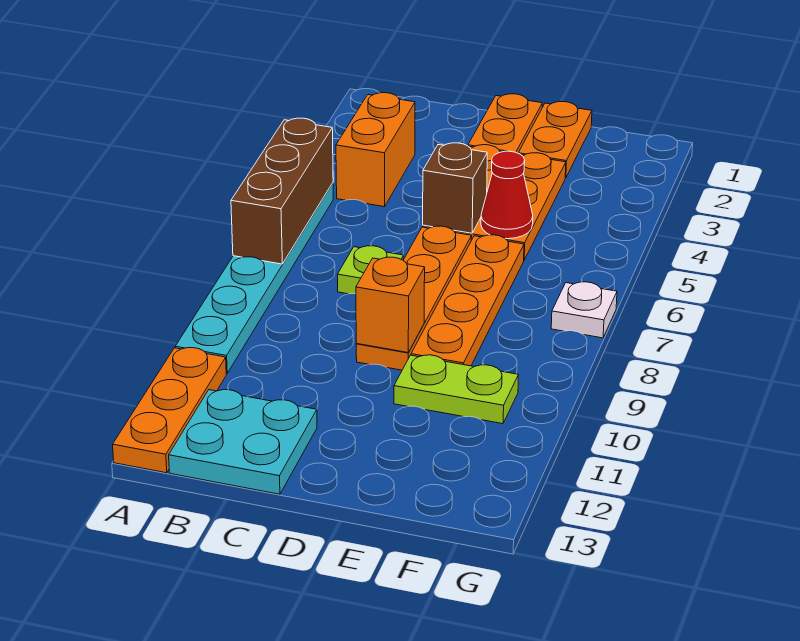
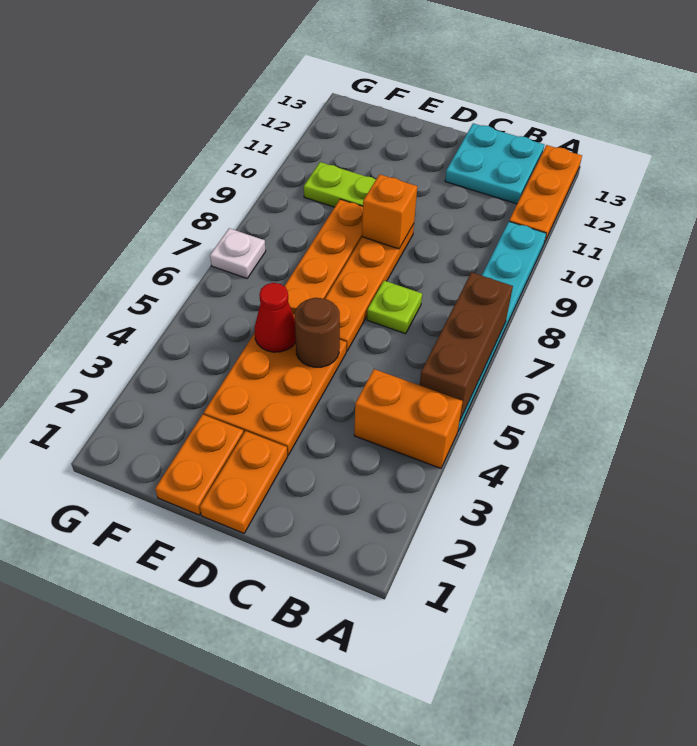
orange 1x2 brick [336,93,415,207] -> orange 1x2 brick turned to [354,369,463,468]
brown 1x1 brick [423,143,487,233] -> brown 1x1 round brick [295,298,340,367]

